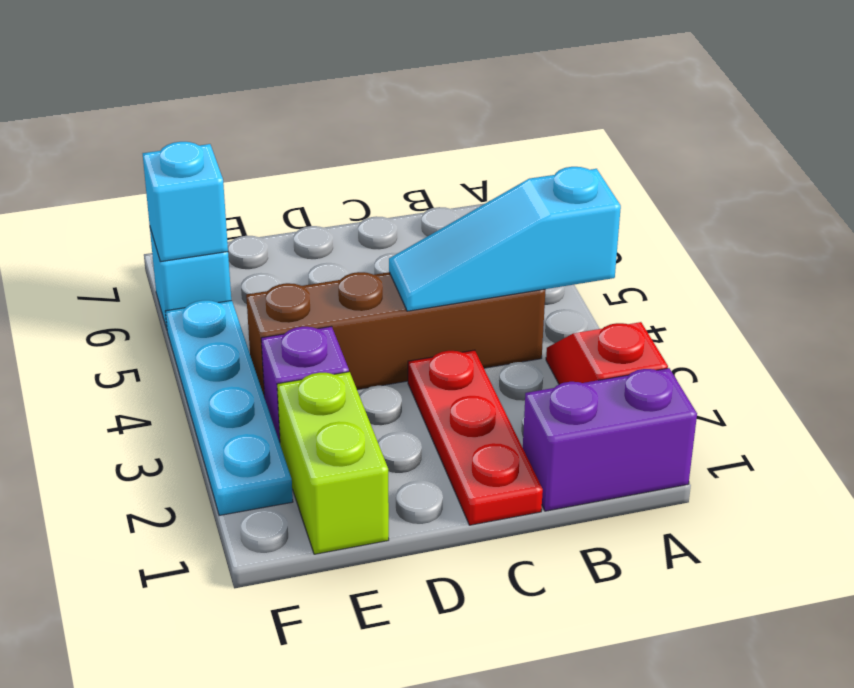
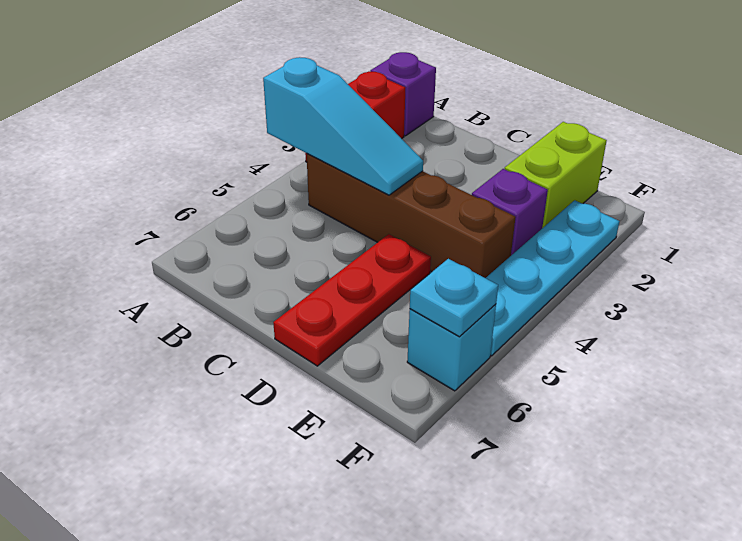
purple 1x2 brick [523,368,697,511] -> purple 1x1 brick [370,52,436,136]
red 1x3 plate [408,350,543,525] -> red 1x3 plate moved to [273,234,431,366]
cyan 1x1 brick [143,142,228,262] -> cyan 1x1 plate [410,259,498,337]

